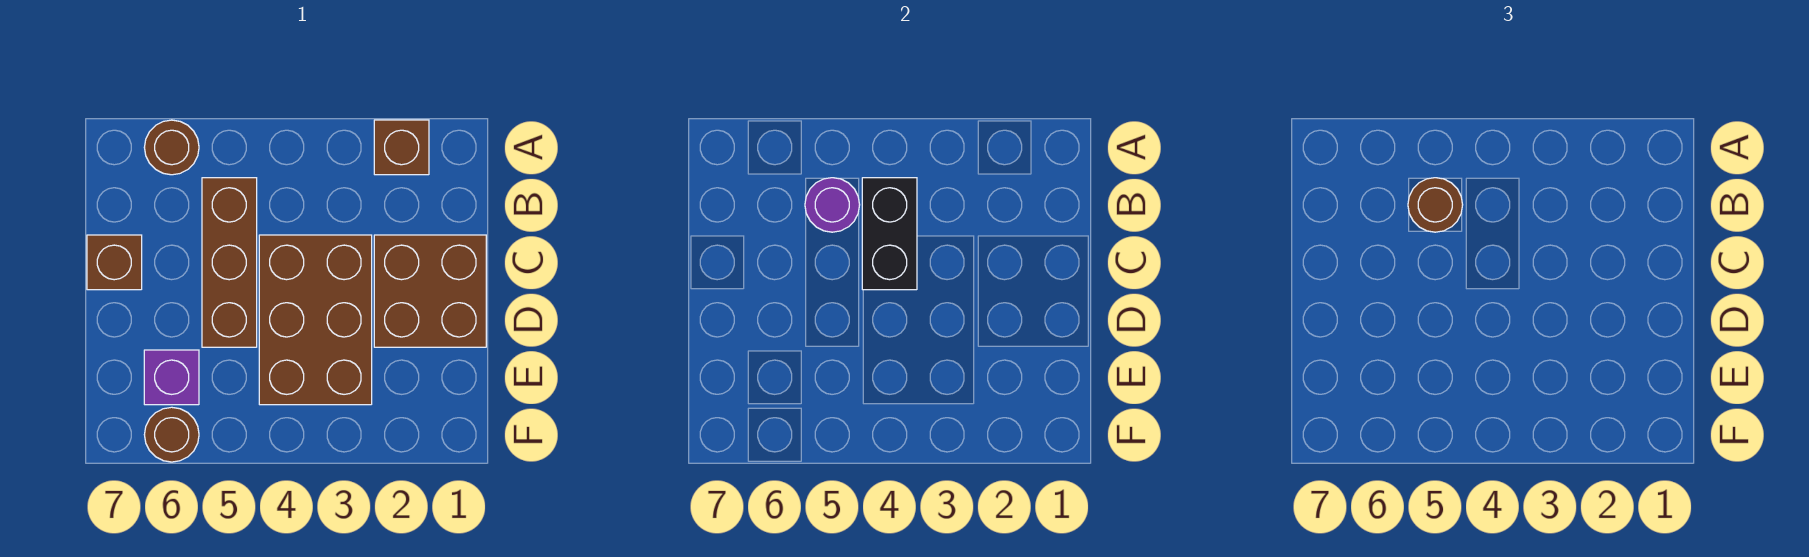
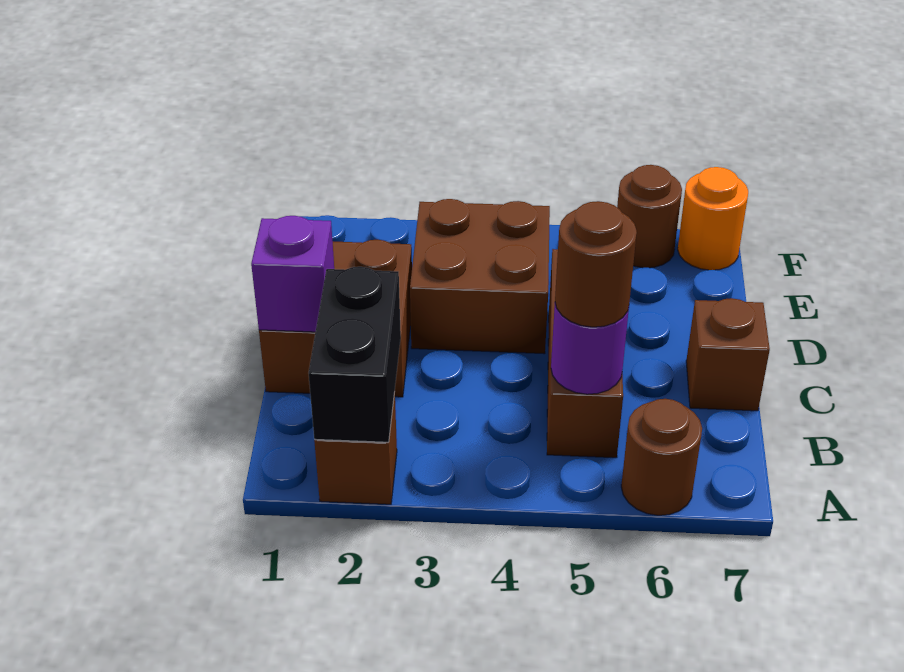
black 1x2 brick [862,178,917,290] -> black 1x2 brick moved to [309,267,401,442]
brown 2x3 brick [259,235,372,405] -> brown 2x2 brick [410,199,550,354]
purple 1x1 brick [144,350,199,405] -> purple 1x1 brick moved to [251,216,334,332]
none -> orange 1x1 round brick [678,167,748,270]

